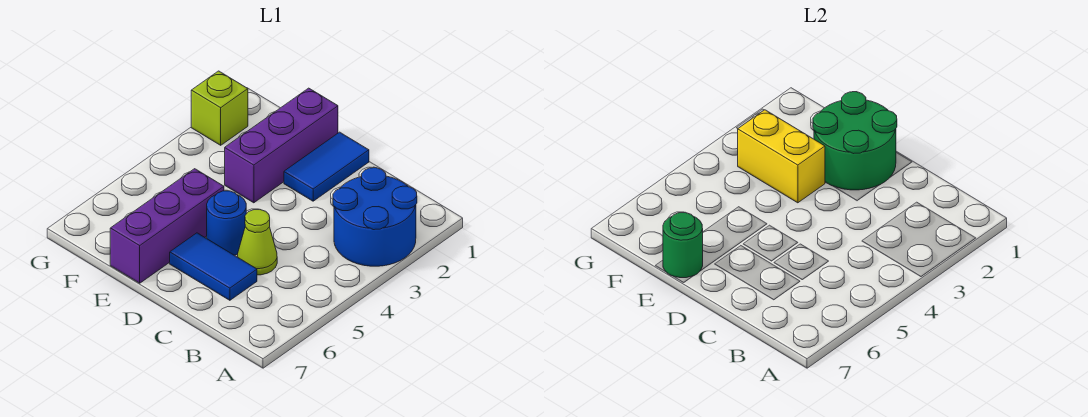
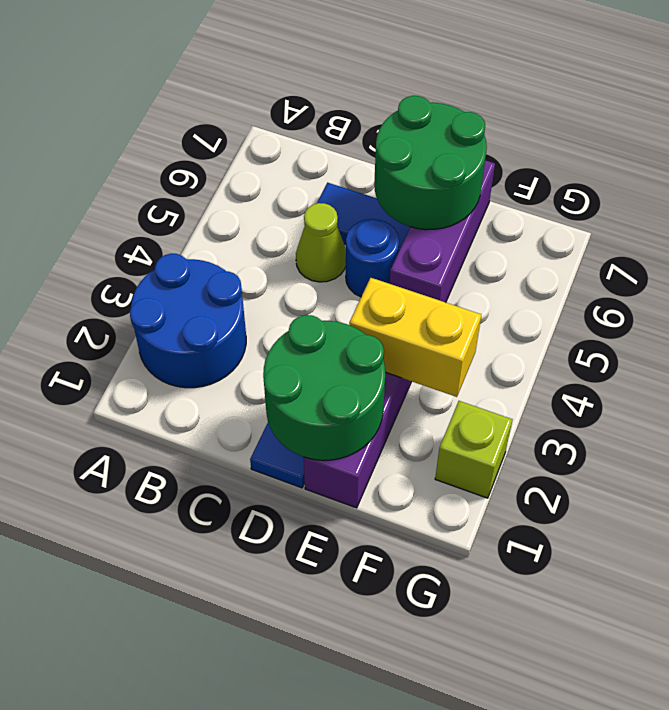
green 1x1 round brick [663,212,703,278] -> green 2x2 round brick [374,96,487,230]

